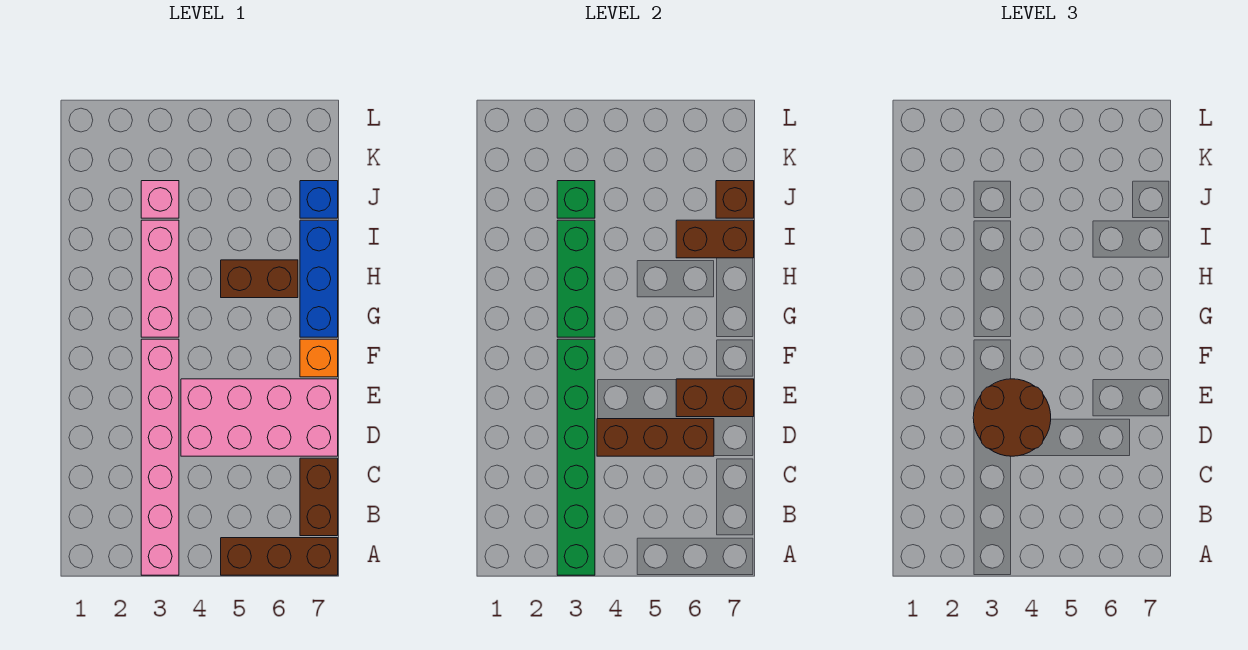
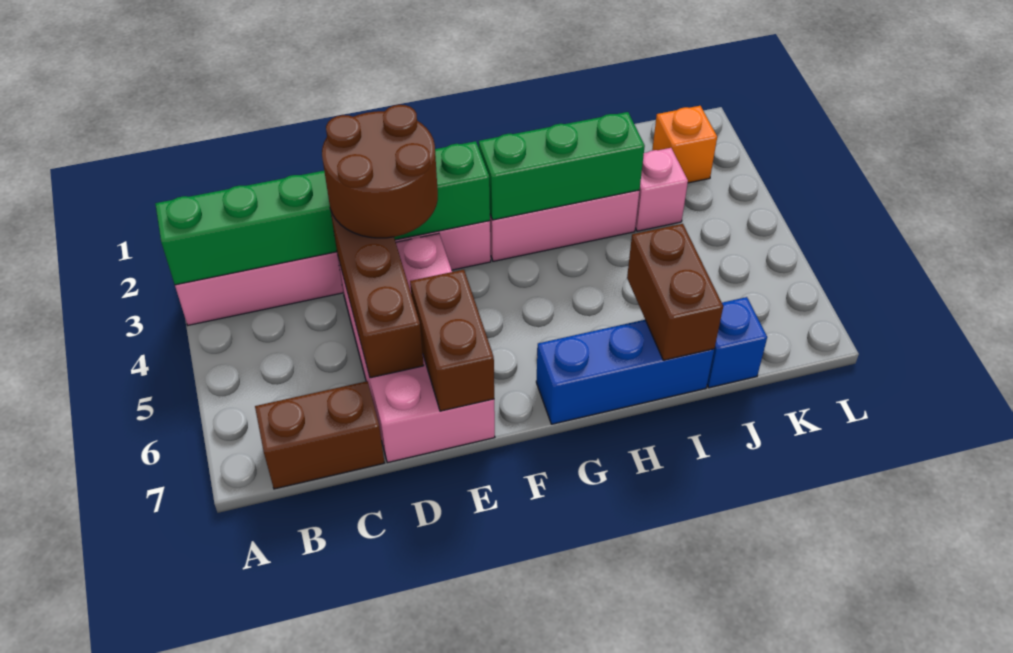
brown 1x3 brick [221,538,338,575] -> none
orange 1x1 brick [300,339,338,377] -> orange 1x1 brick moved to [652,106,717,183]
brown 1x2 brick [221,260,298,298] -> none
green 1x1 brick [557,181,595,218] -> none
brown 1x1 brick [716,181,754,218] -> none

